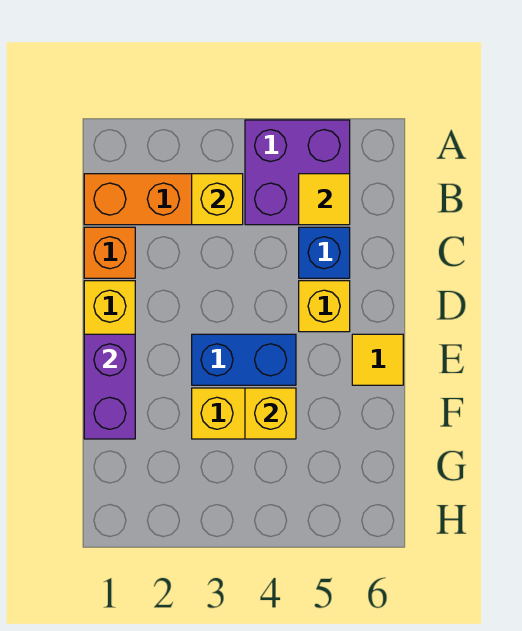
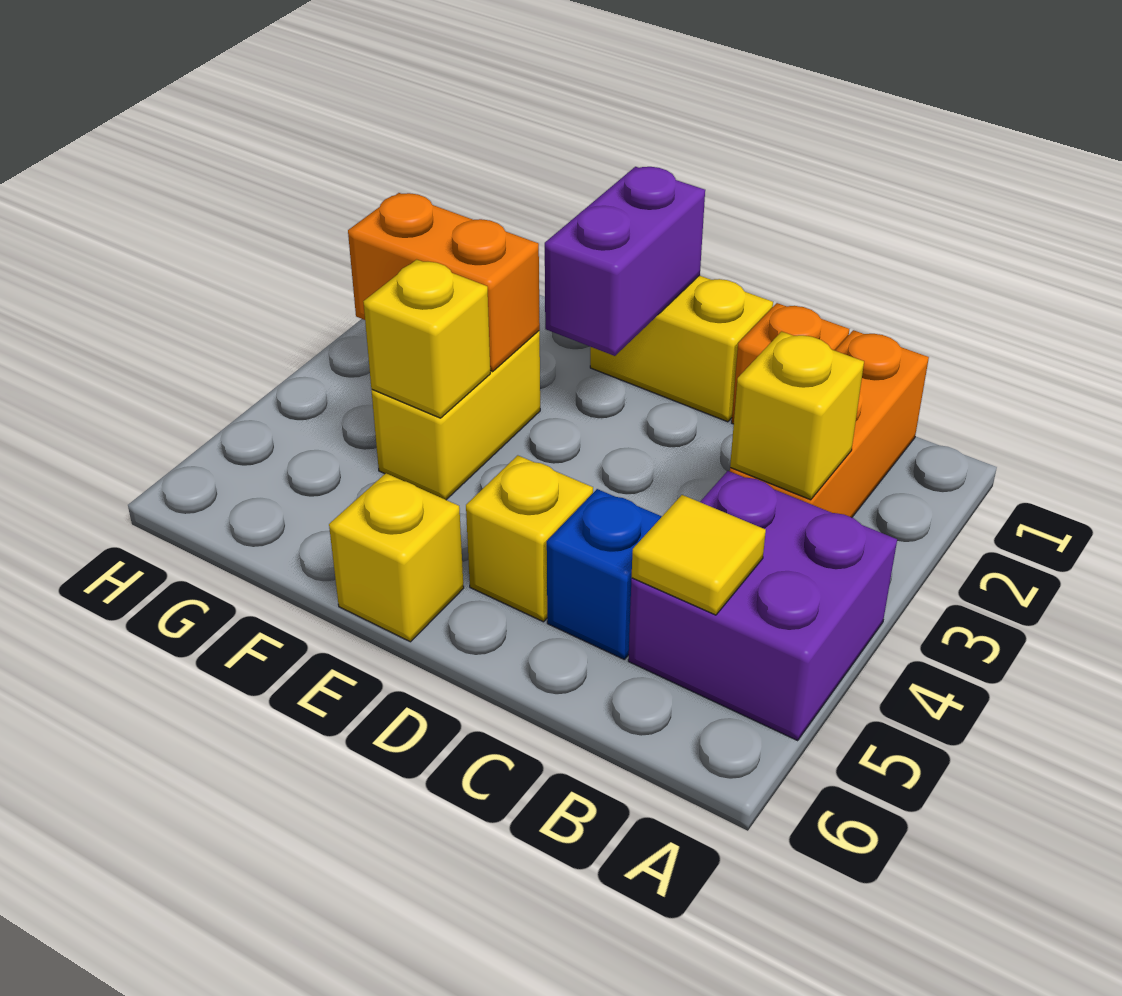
purple 1x2 brick [84,334,135,439] -> purple 1x2 brick turned to [545,167,705,356]
blue 1x2 brick [192,334,296,385] -> none
yellow 1x1 tile [352,334,403,385] -> yellow 1x1 brick [329,473,464,642]
none -> orange 1x2 brick [348,193,540,371]

